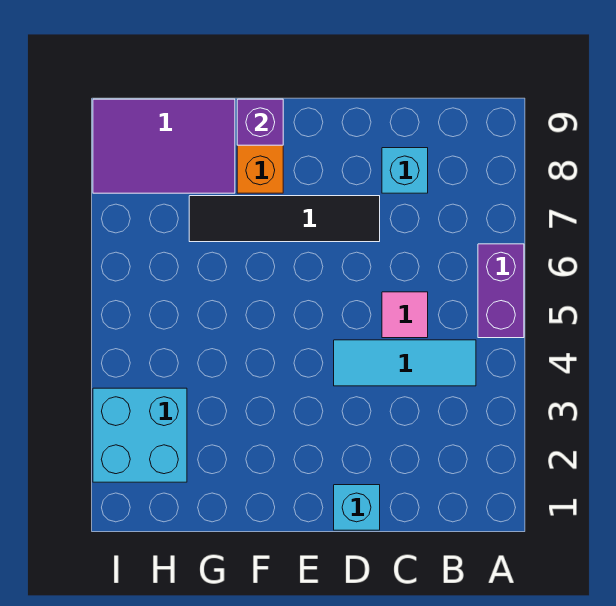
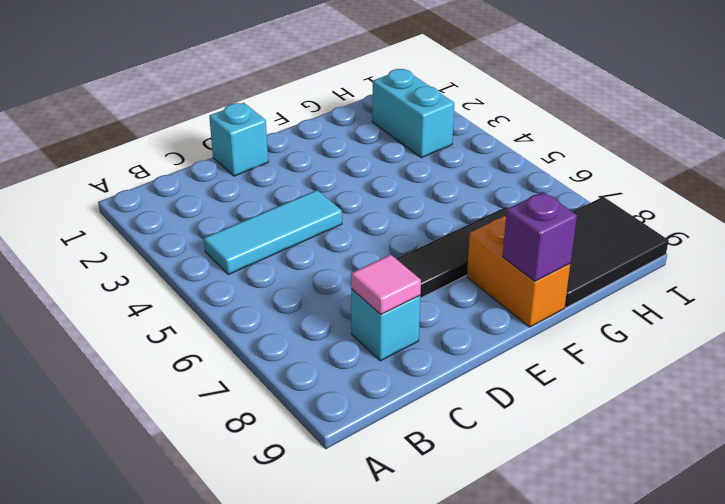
purple 1x2 brick [478,244,524,338] -> none
pink 1x1 tile [382,292,428,338] -> pink 1x1 tile moved to [351,255,421,314]
purple 2x3 tile [93,99,235,193] -> black 2x3 tile [565,197,669,308]
cyan 2x2 brick [93,388,187,482] -> cyan 1x2 brick [372,69,454,158]

